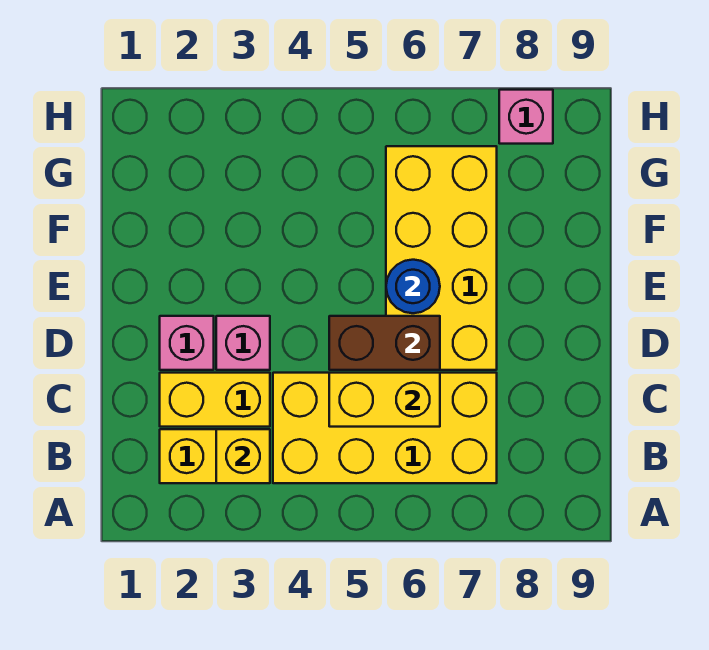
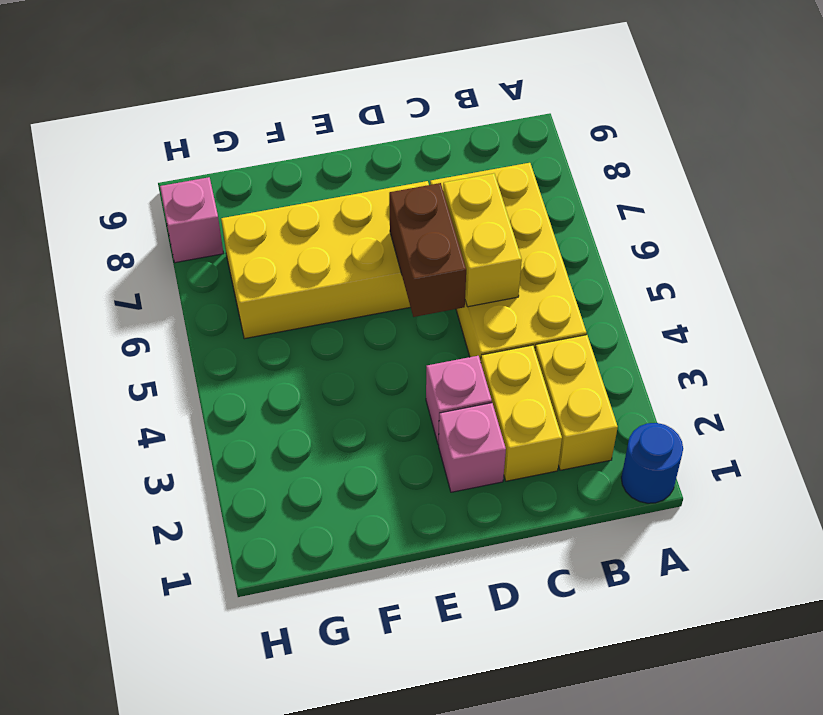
yellow 1x1 brick [216,429,270,483] -> none
blue 1x1 round brick [386,260,440,313] -> blue 1x1 round brick moved to [621,423,683,503]

